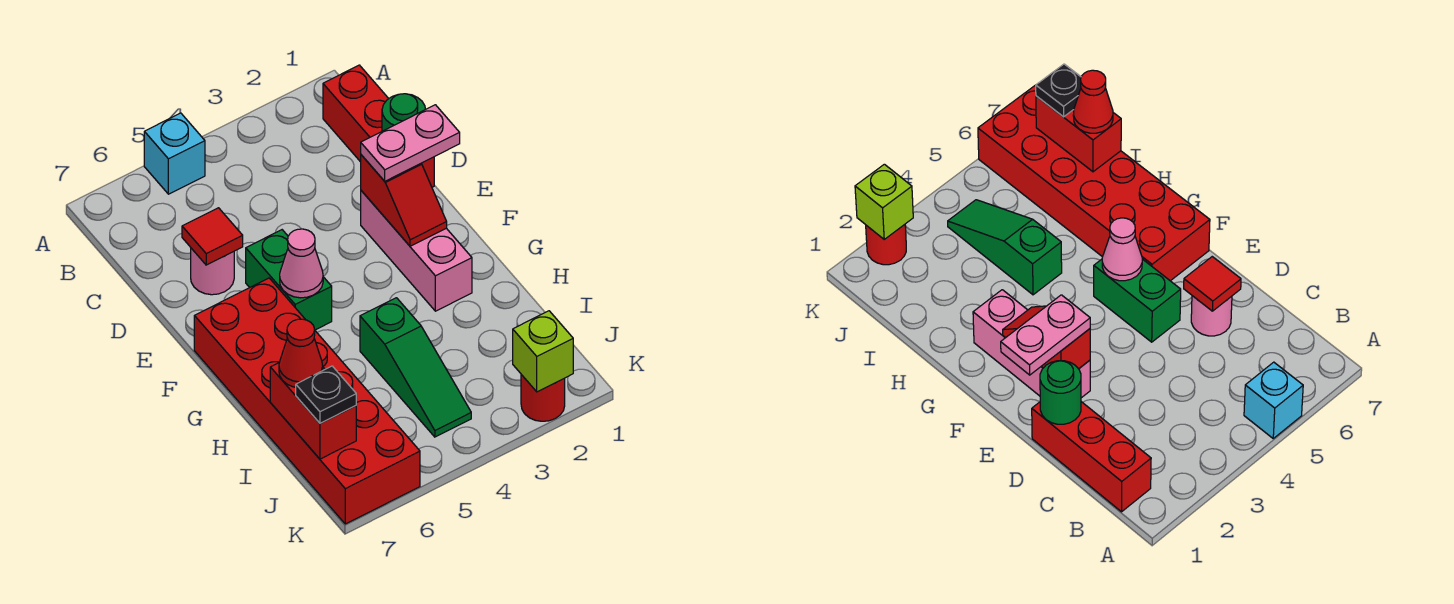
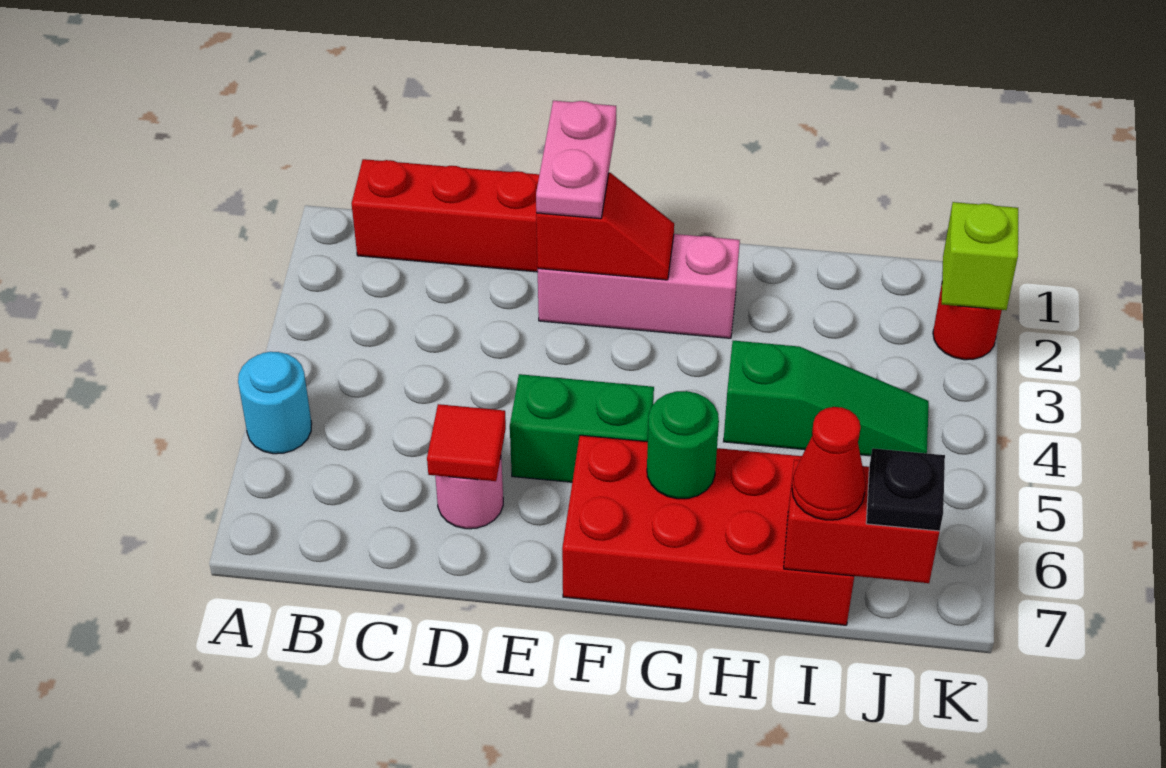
cyan 1x1 brick [144,113,205,194] -> cyan 1x1 round brick [238,352,312,454]
green 1x1 round brick [382,94,425,131] -> green 1x1 round brick moved to [647,391,719,499]
pink 1x1 cone [280,229,323,298] -> none
red 2x6 brick [194,278,420,524] -> red 2x4 brick [562,435,854,625]

